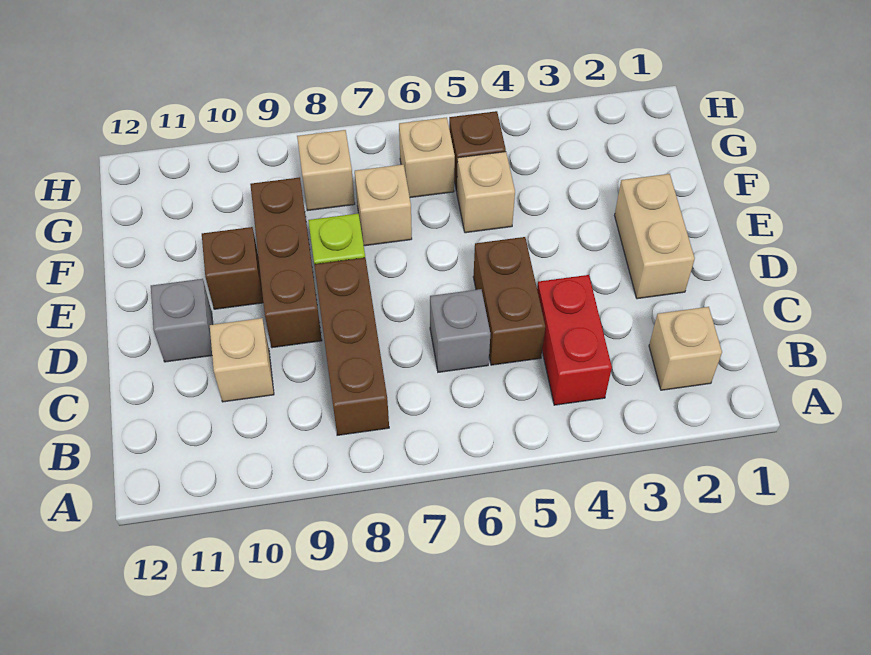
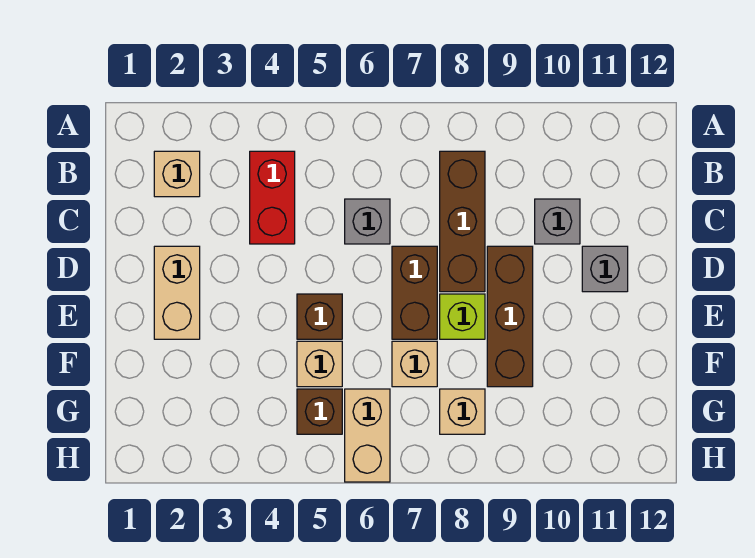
brown 1x2 brick [473,237,545,365] -> brown 1x2 brick moved to [392,246,437,339]
tan 1x1 brick [210,318,274,402] -> grey 1x1 brick [535,199,580,244]
brown 1x1 brick [202,227,263,309] -> brown 1x1 brick moved to [297,294,342,339]
tan 1x1 brick [399,117,455,198] -> tan 1x2 brick [345,389,390,482]

